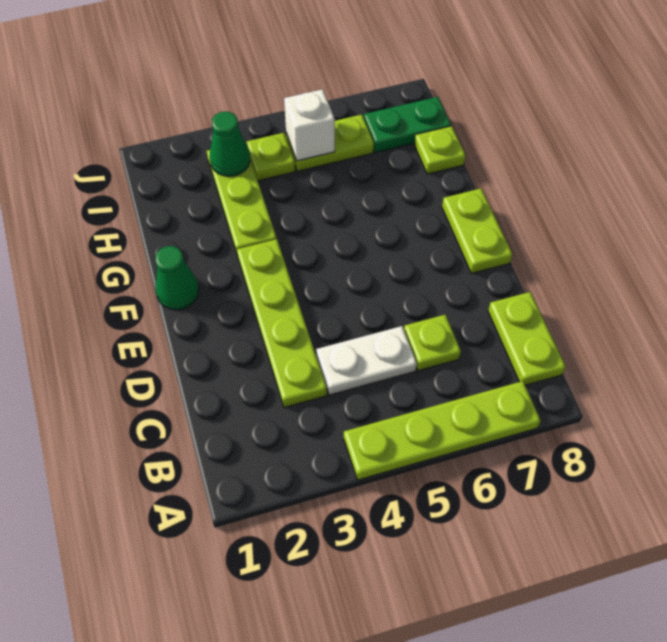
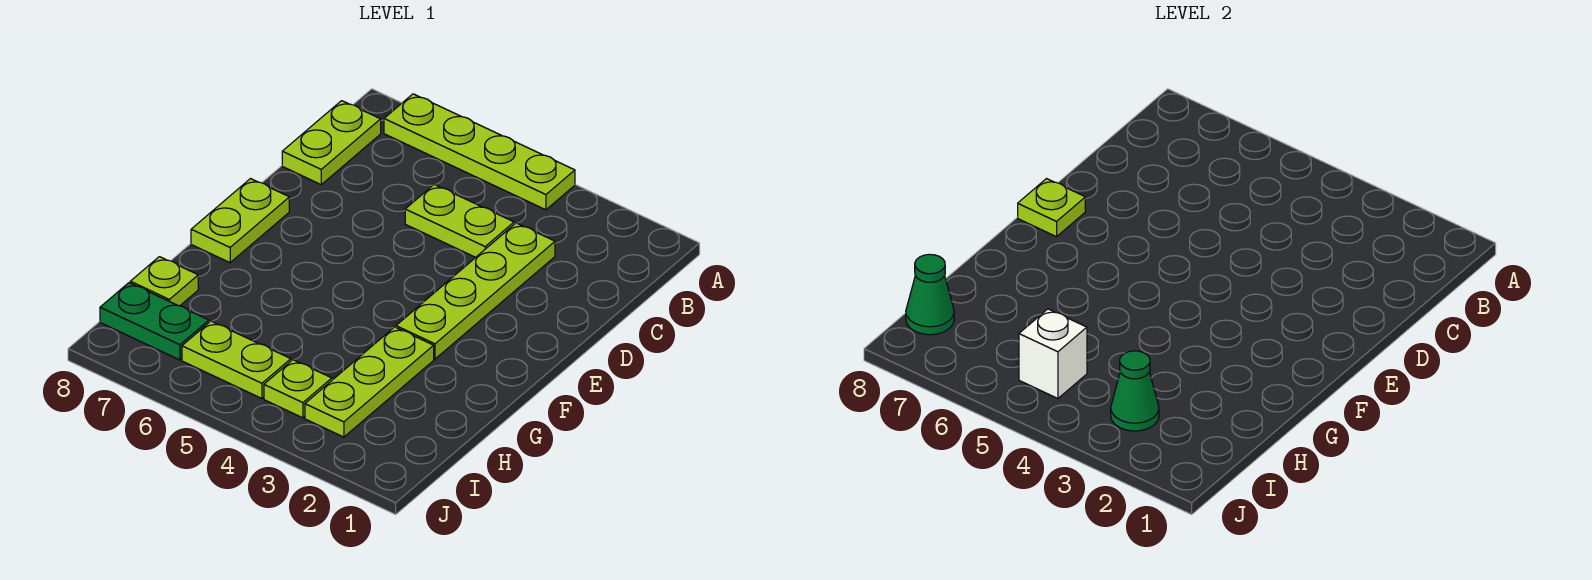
white 1x2 plate [316,326,417,395] -> lime 1x2 plate [405,184,514,257]
lime 1x1 plate [404,315,461,371] -> lime 1x1 plate moved to [1018,179,1085,237]
green 1x1 cone [155,246,199,310] -> green 1x1 cone moved to [906,254,954,335]

